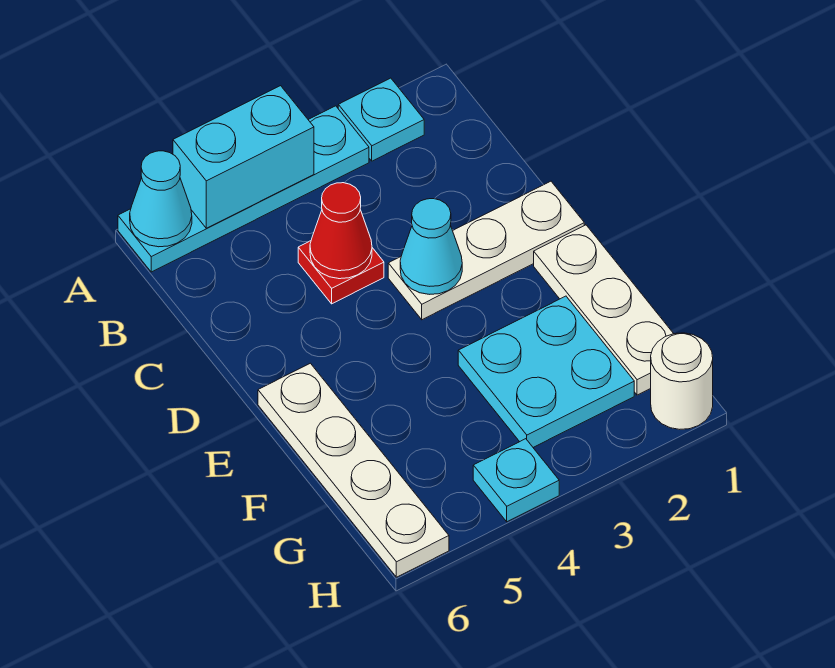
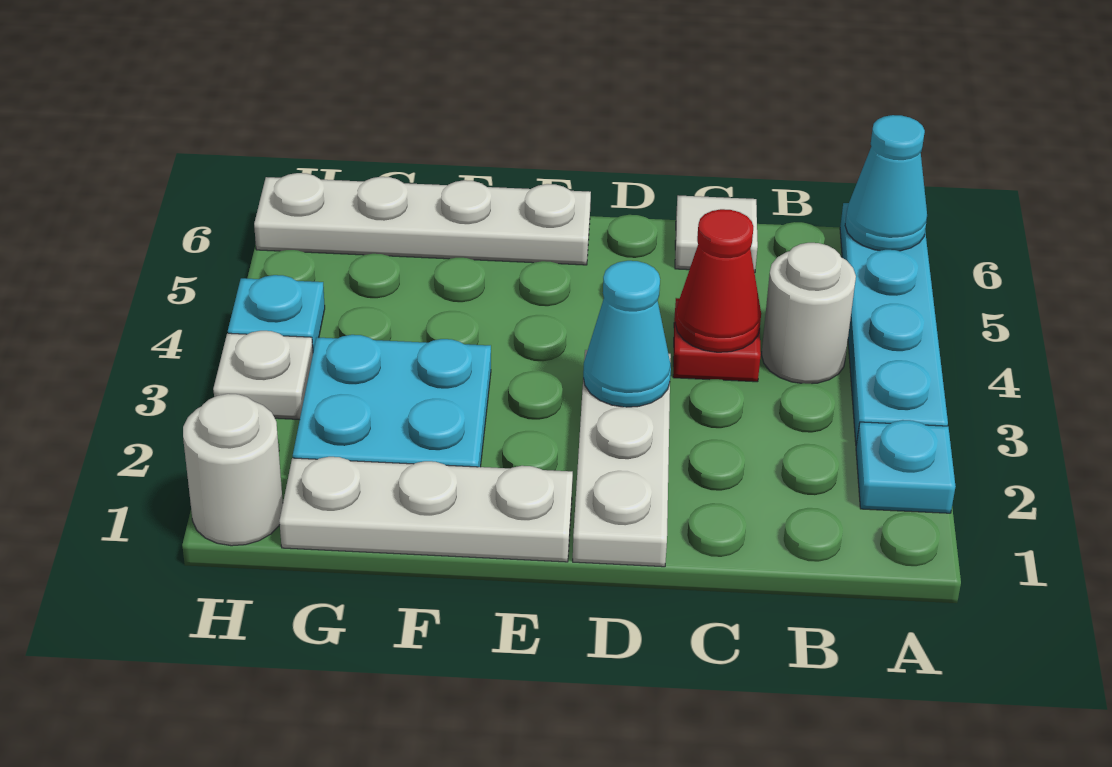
cyan 1x2 brick [173,86,314,228] -> none
none -> white 1x1 round brick [762,243,856,384]
none -> white 1x1 tile [675,195,758,273]
none -> white 1x1 plate [213,331,313,420]

